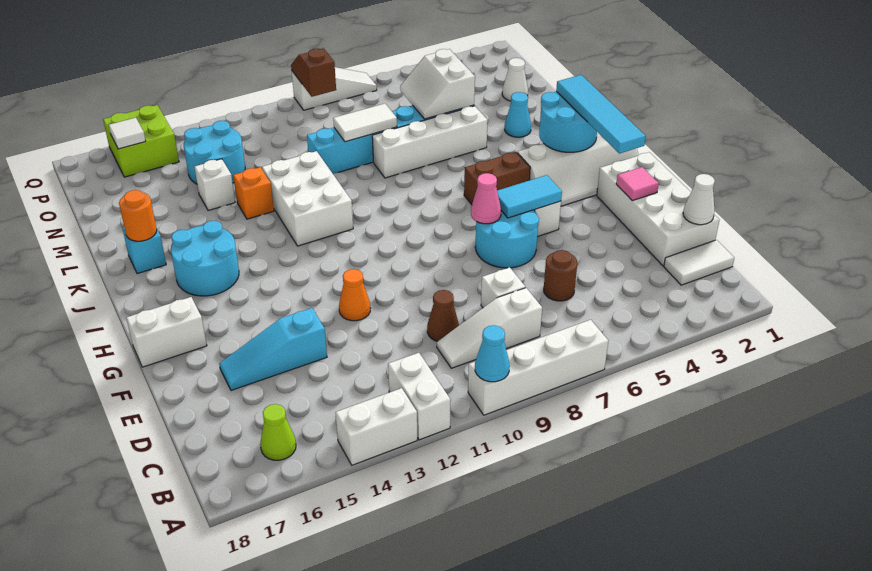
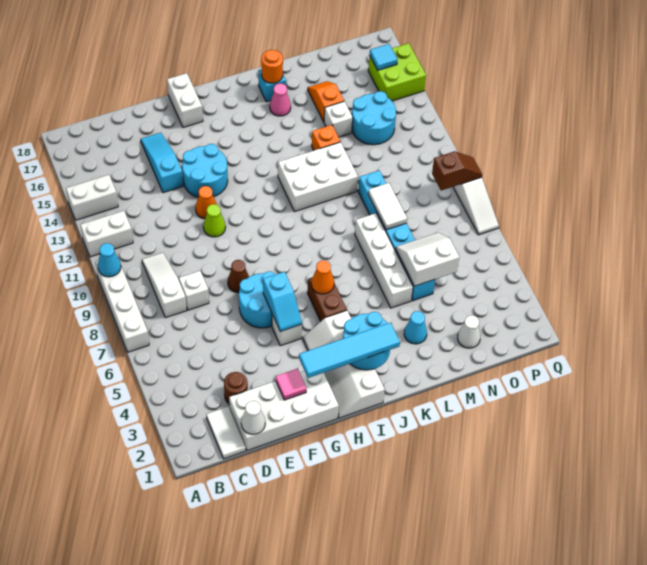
white 1x2 brick [336,388,417,465] -> white 1x2 brick turned to [66,175,118,220]
lime 1x1 cone [260,404,296,460] -> lime 1x1 cone moved to [203,204,226,237]
brown 1x1 round brick [544,250,577,301] -> brown 1x1 round brick moved to [224,372,248,404]
brown 1x1 cone [427,290,459,341] -> brown 1x1 cone moved to [228,260,249,293]
cyan 1x2 tile [497,175,562,218] -> cyan 1x2 slope [263,272,302,332]
pink 1x1 cone [471,173,501,224] -> pink 1x1 cone moved to [270,83,291,116]
none -> orange 1x1 cone [311,261,334,294]
cyan 2x2 round brick [171,221,239,296] -> cyan 2x2 round brick moved to [182,144,228,197]
none -> orange 1x2 slope [308,81,344,122]
white 1x1 tile [109,118,146,149] -> cyan 1x1 tile [370,44,398,70]

